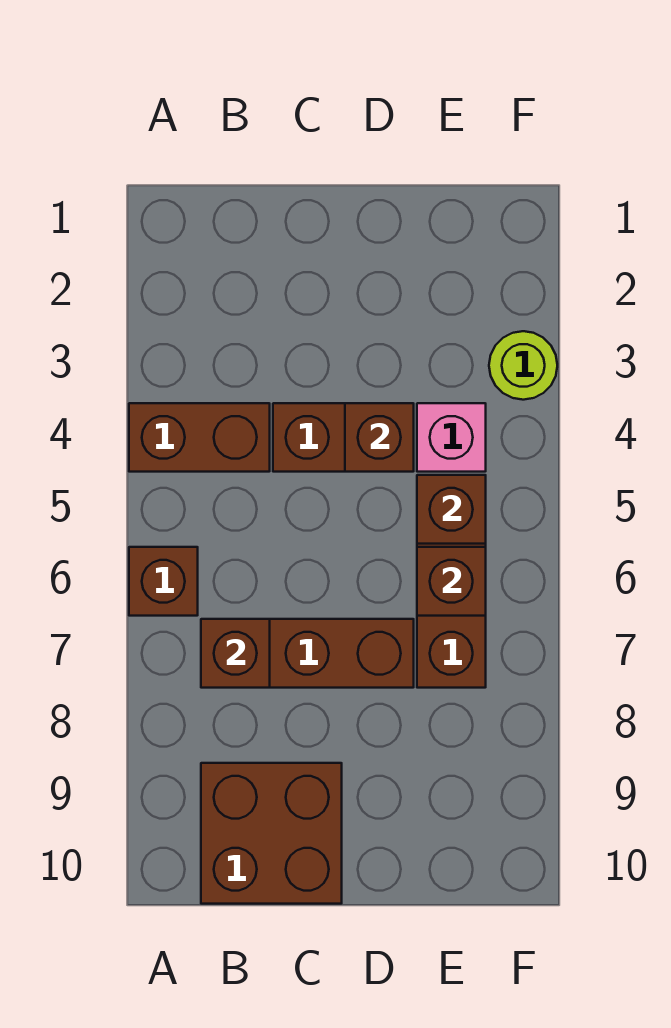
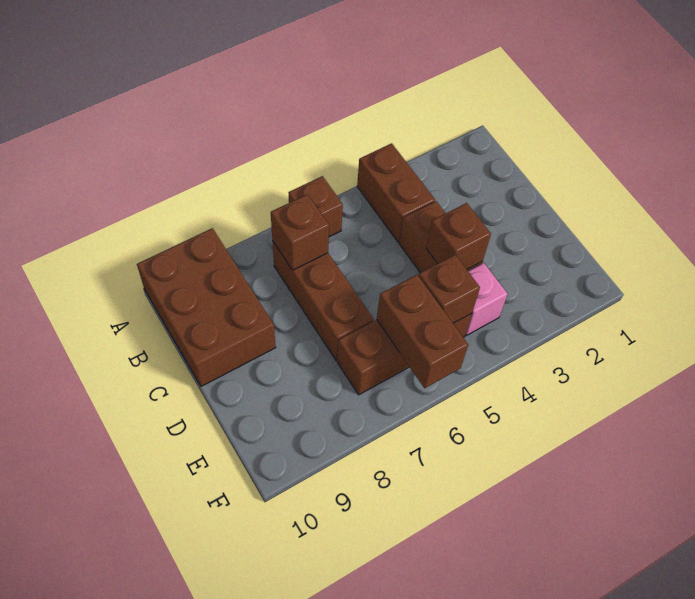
brown 2x2 brick [201,763,342,904] -> brown 2x3 brick [137,228,276,386]
brown 1x1 brick [417,547,486,616] -> brown 1x2 brick [377,275,468,388]
lime 1x1 round brick [489,331,557,400] -> none

